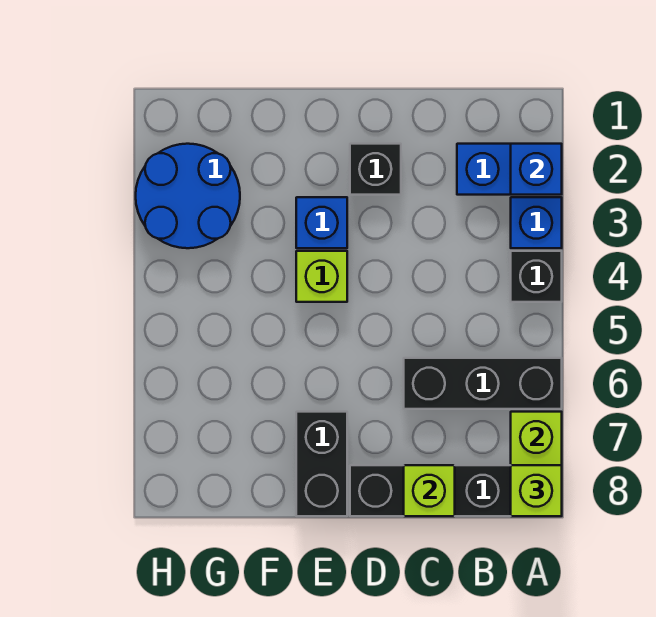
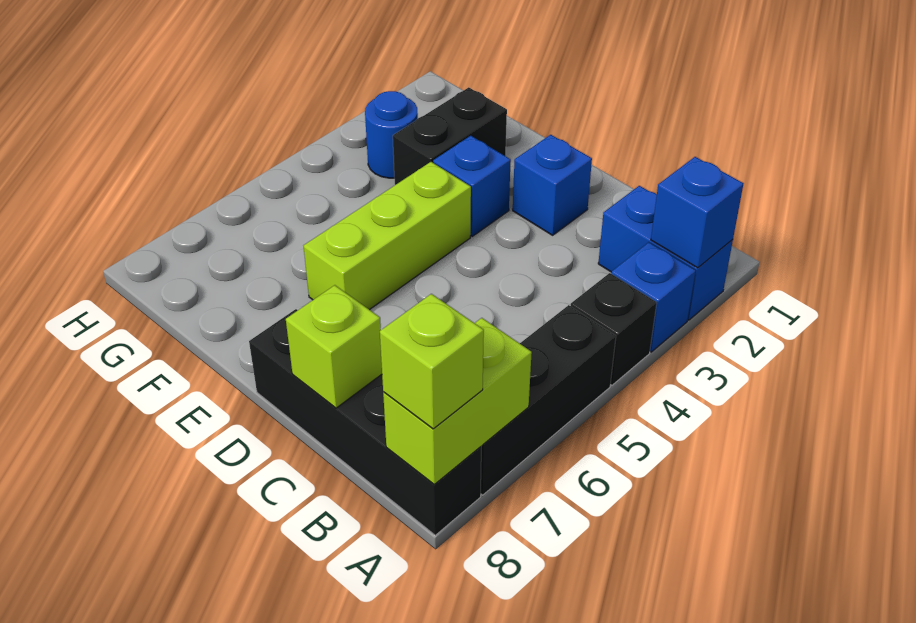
black 1x3 brick [404,358,562,409] -> black 1x3 brick turned to [481,305,616,495]
black 1x1 brick [350,144,401,195] -> blue 1x1 brick [513,135,592,235]
lime 1x1 brick [296,251,347,302] -> lime 1x3 brick [304,162,471,310]
black 1x2 brick [296,412,347,516] -> black 1x2 brick moved to [393,87,507,185]
blue 2x2 round brick [136,144,240,248] -> blue 1x1 round brick [365,91,418,178]

